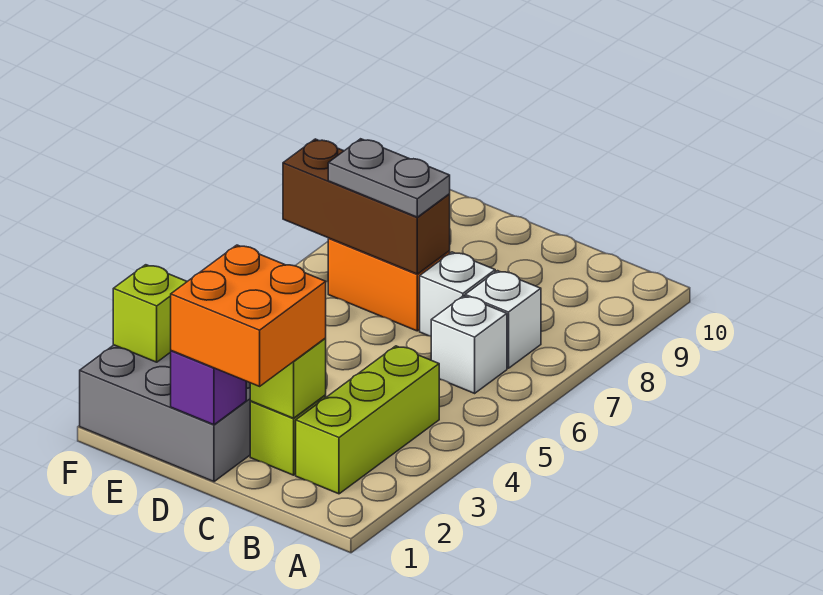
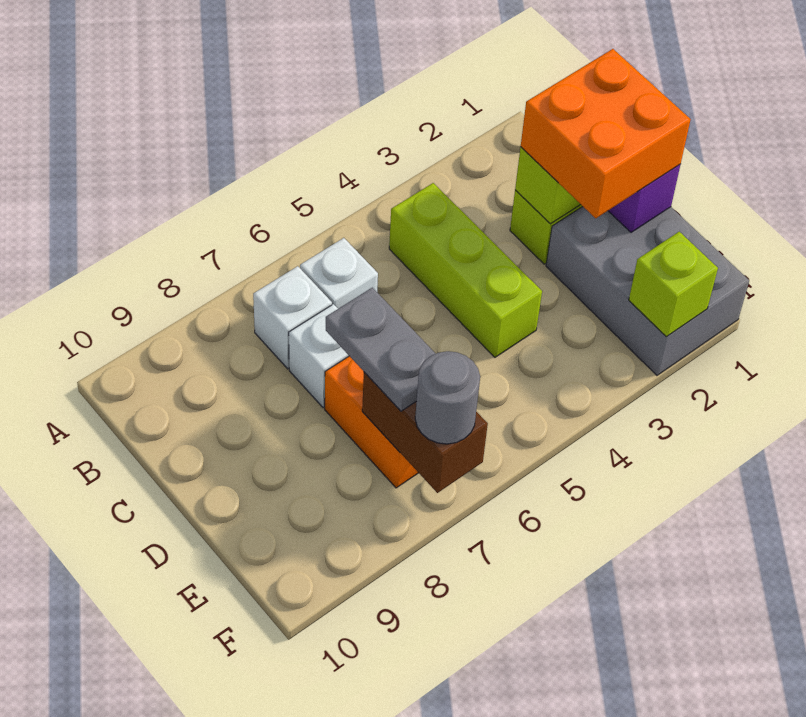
lime 1x3 brick [296,346,439,494] -> lime 1x3 brick turned to [389,183,542,357]
brown 1x3 brick [283,139,450,274] -> brown 1x2 brick [362,372,488,493]
none -> grey 1x1 round brick [415,351,480,444]

